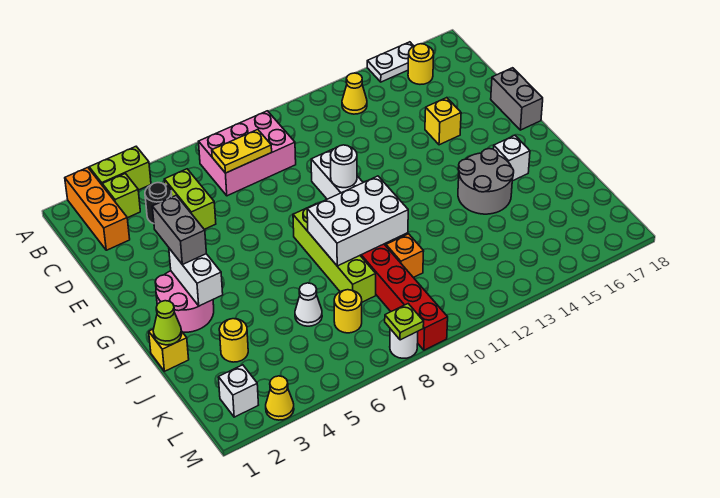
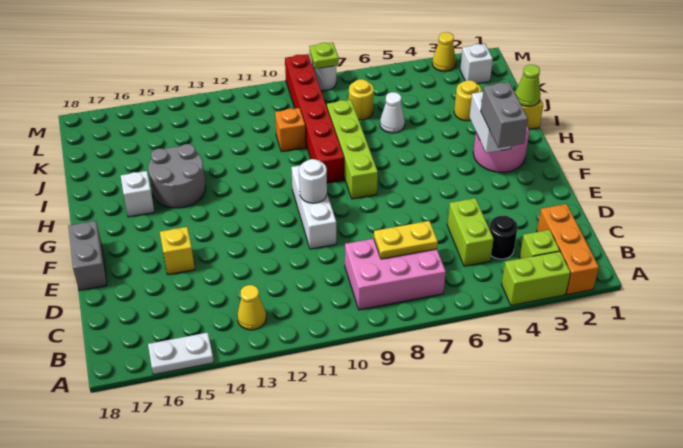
yellow 1x1 round brick [408,44,434,84] -> none
white 2x3 brick [307,176,408,266] -> none

